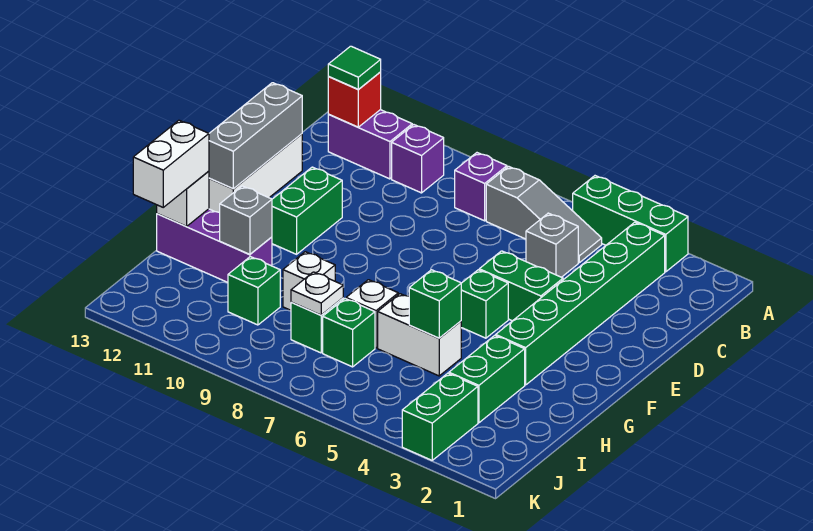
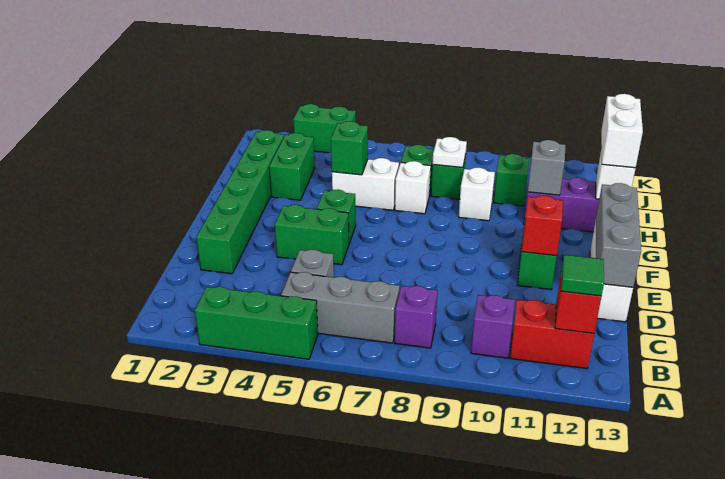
green 1x6 brick [496,222,665,385] -> green 1x6 brick moved to [196,130,284,274]
grey 1x3 slope [486,166,602,263] -> grey 1x3 brick [281,272,400,343]
purple 1x2 brick [328,110,412,179] -> red 1x2 brick [510,300,594,369]
none -> red 1x1 brick [522,196,563,256]
green 1x2 brick [402,373,478,460] -> green 1x2 brick turned to [293,104,356,153]

